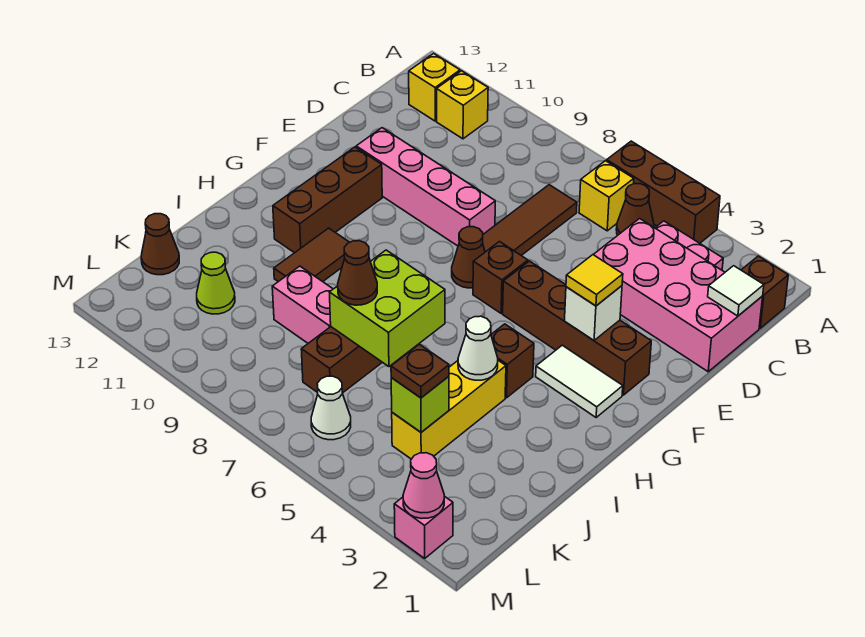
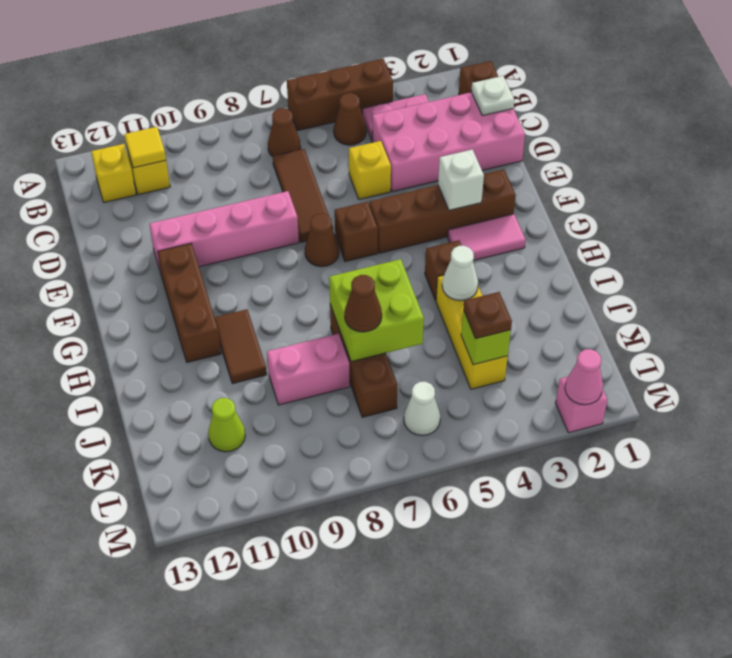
yellow 1x1 brick [579,161,634,231] -> yellow 1x1 brick moved to [349,141,391,199]
white 1x1 tile [708,266,764,316] -> white 1x1 plate [471,76,514,116]
yellow 1x1 tile [566,255,623,306] -> yellow 1x1 tile moved to [124,127,166,168]
white 1x2 tile [536,345,623,417] -> pink 1x2 tile [448,214,526,261]
brown 1x1 cone [141,214,179,275] -> brown 1x1 cone moved to [268,108,301,157]

